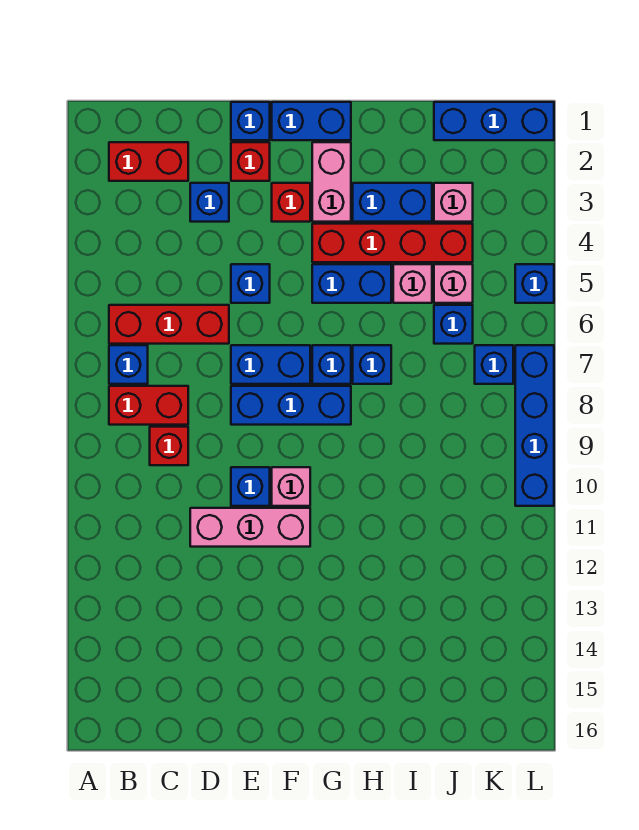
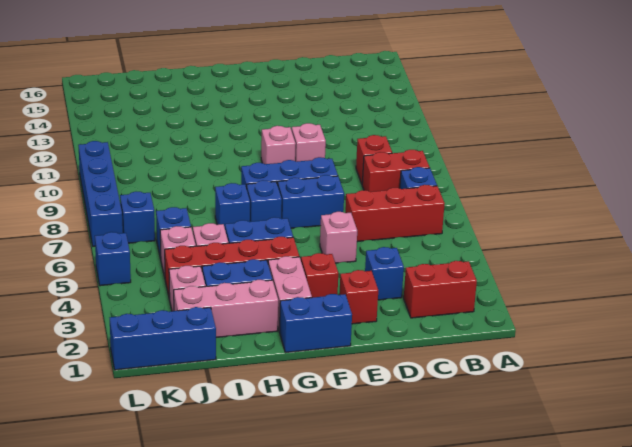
pink 1x3 brick [190,508,310,547] -> pink 1x3 brick moved to [174,280,278,337]
blue 1x1 brick [231,102,270,140] -> none
blue 1x1 brick [231,264,270,303] -> pink 1x1 brick [320,212,357,263]
blue 1x1 brick [231,467,270,506] -> pink 1x1 brick [292,123,326,162]

